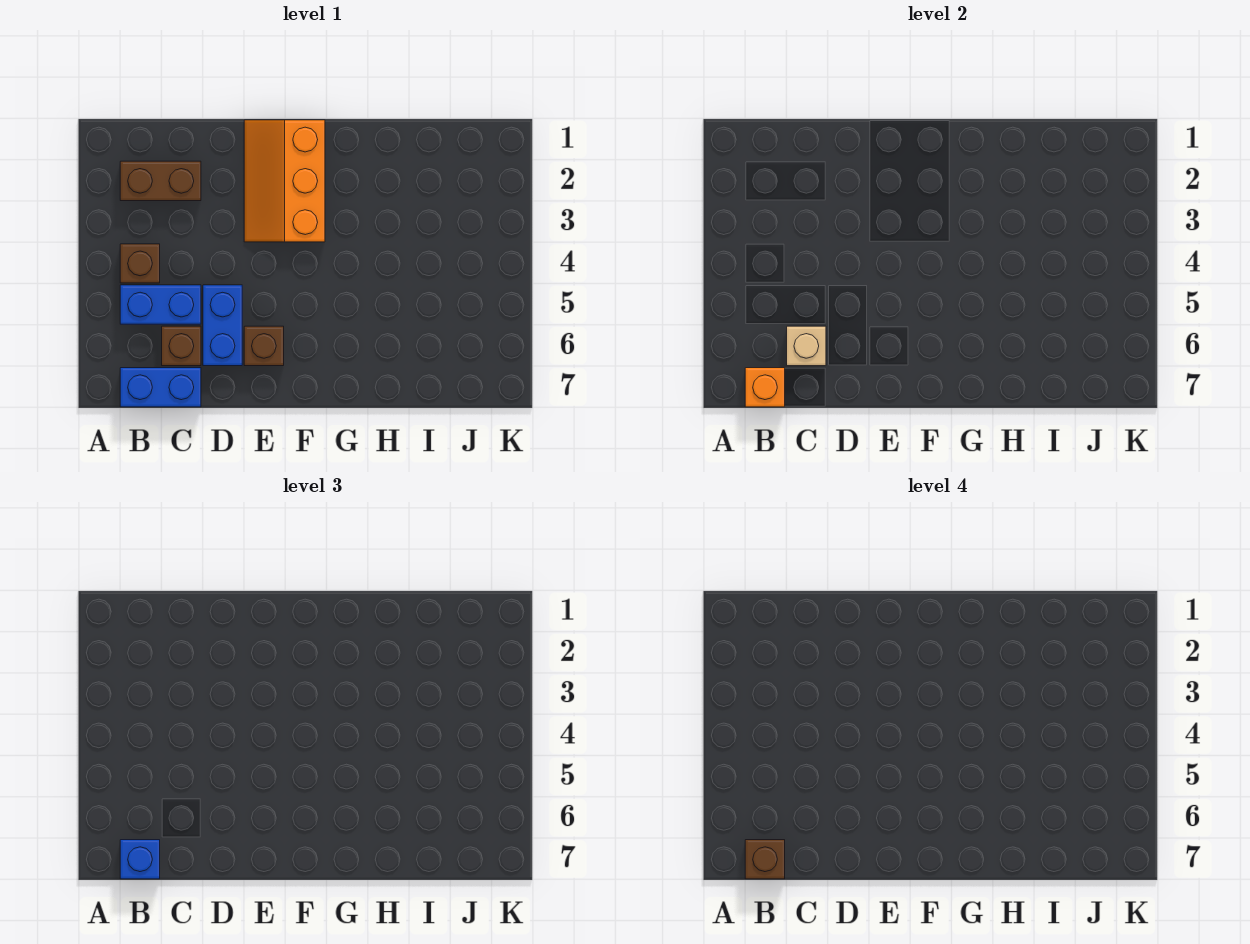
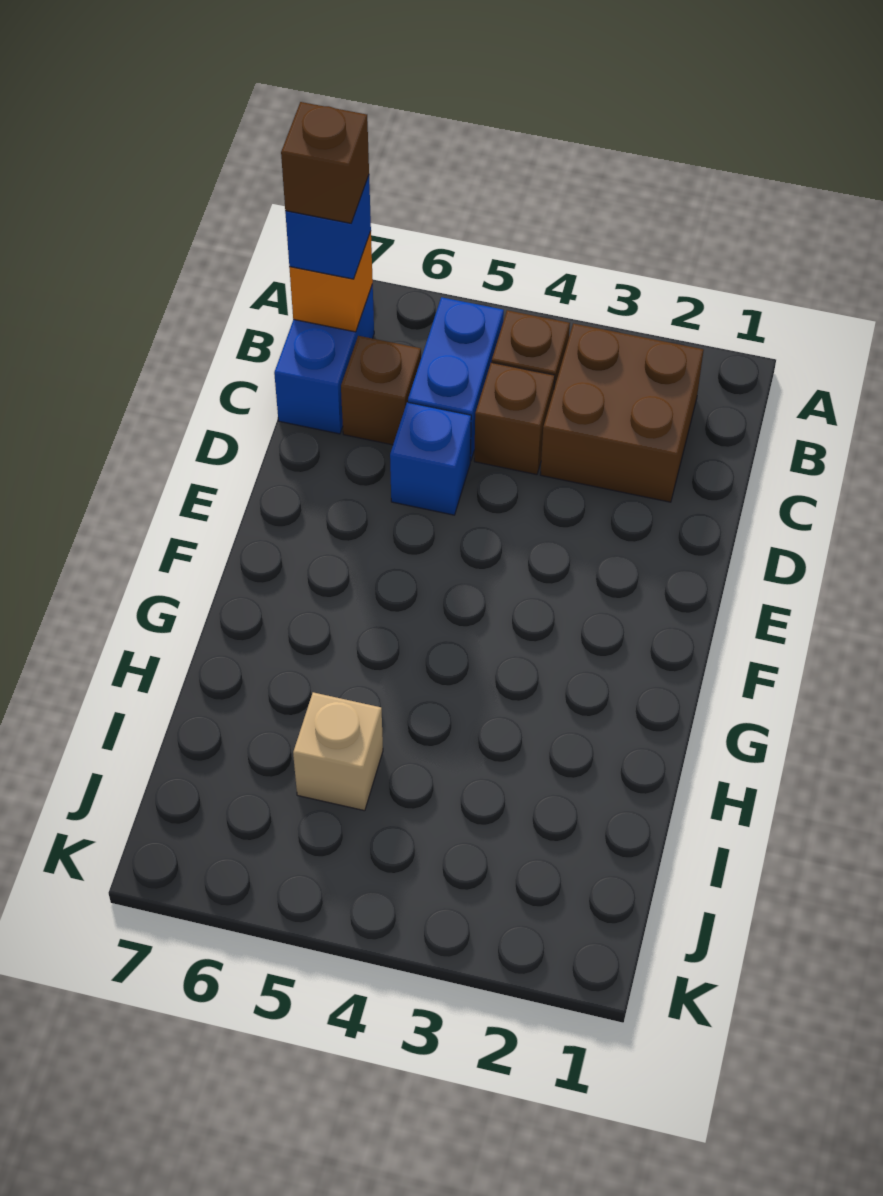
brown 1x2 brick [120,161,201,201] -> brown 2x2 brick [540,323,704,502]
tan 1x1 brick [787,326,826,366] -> tan 1x1 brick moved to [293,692,383,811]
blue 1x2 brick [203,285,242,366] -> blue 1x1 brick [390,402,471,515]
orange 2x3 slope [244,120,325,242] -> none
brown 1x1 brick [244,326,284,366] -> brown 1x1 brick moved to [474,362,555,475]

